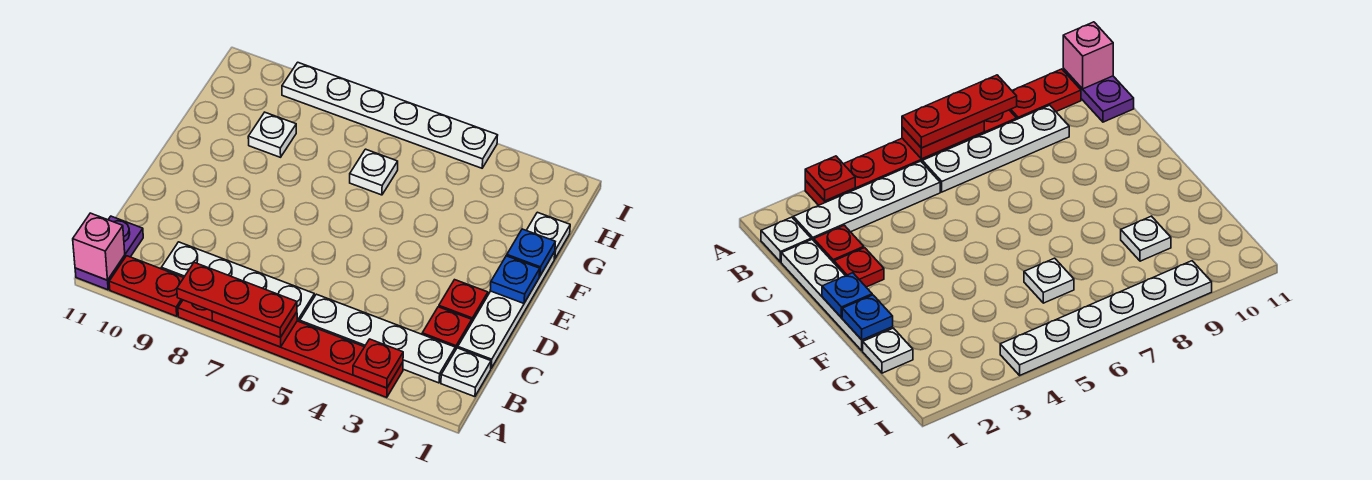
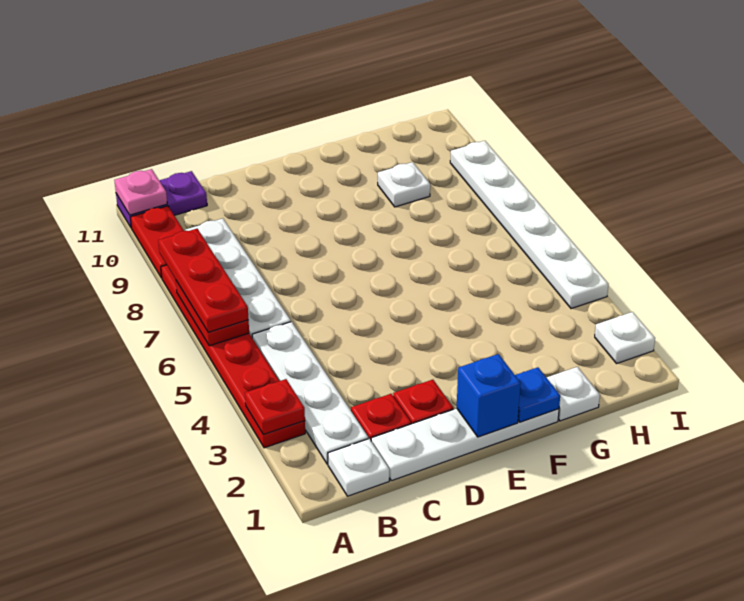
pink 1x1 brick [73,213,125,280] -> pink 1x1 plate [114,169,167,215]
blue 1x1 plate [490,256,540,303] -> blue 1x1 brick [457,354,521,437]
white 1x1 plate [350,149,398,195] -> white 1x1 plate moved to [595,312,655,363]

